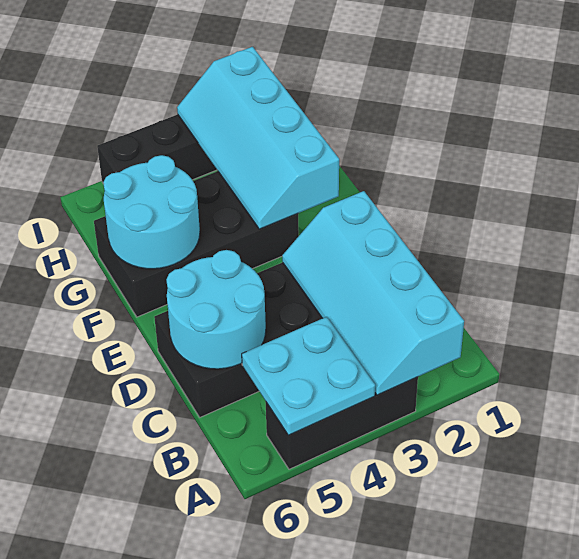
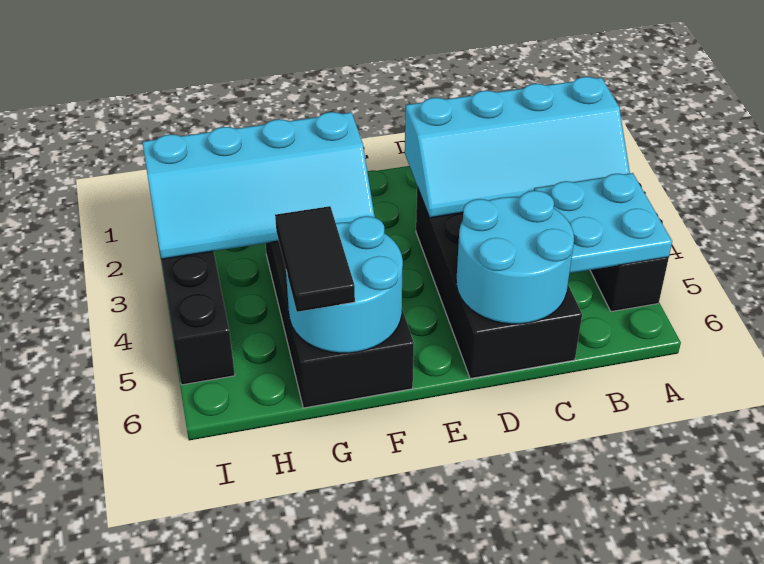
none -> black 1x2 tile [275,206,355,312]

